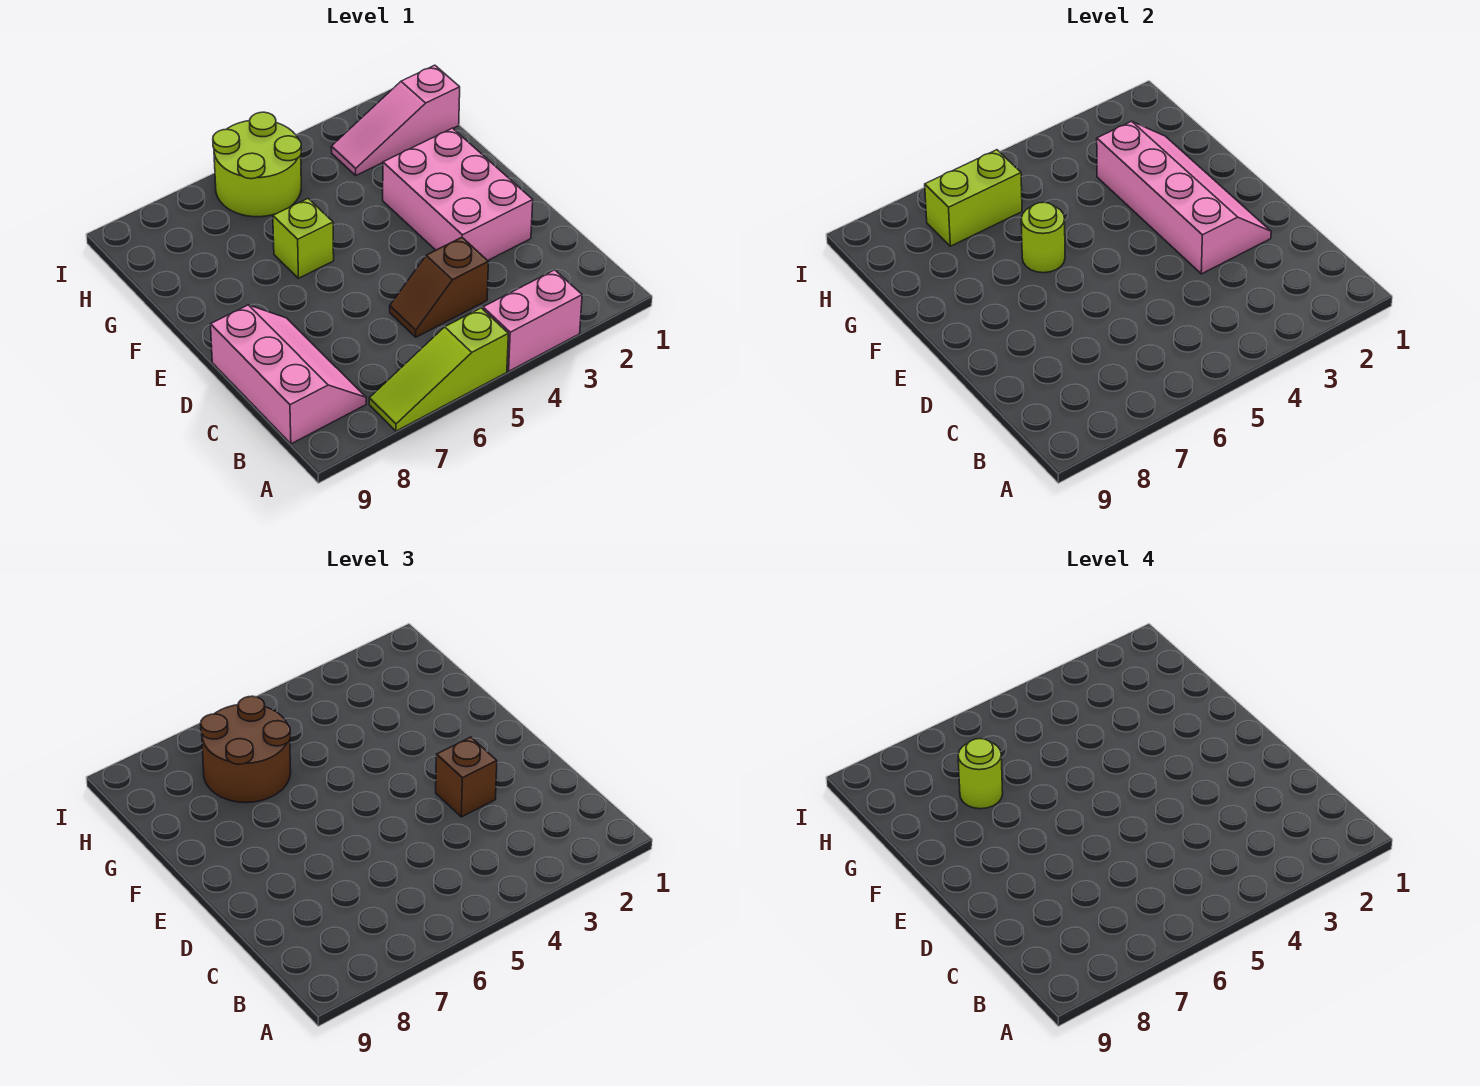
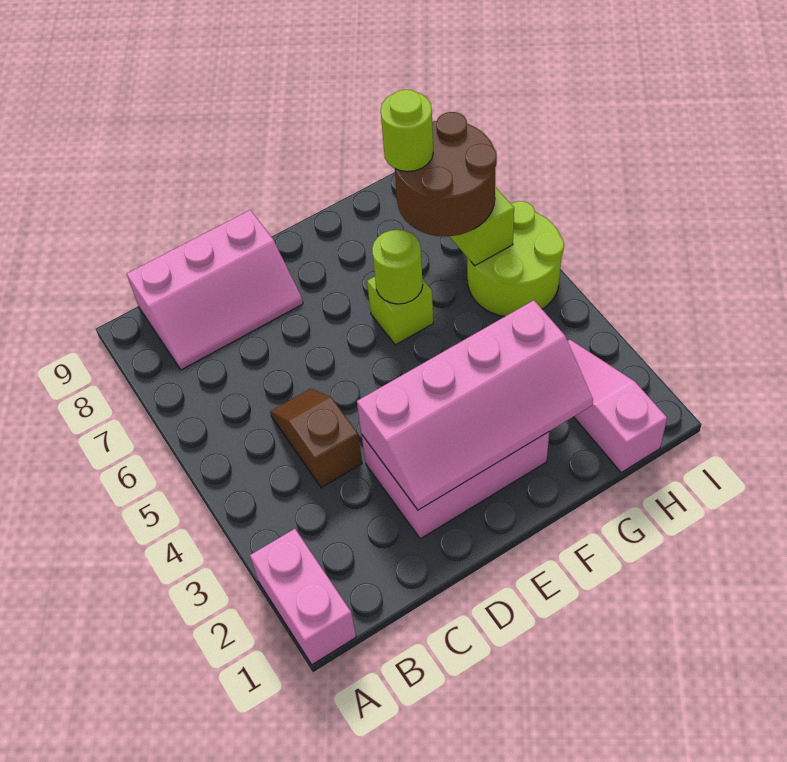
pink 1x2 brick [483,270,582,371] -> pink 1x2 brick moved to [250,529,356,665]
lime 1x3 slope [369,308,508,431] -> none
brown 1x1 brick [436,737,497,817] -> none

